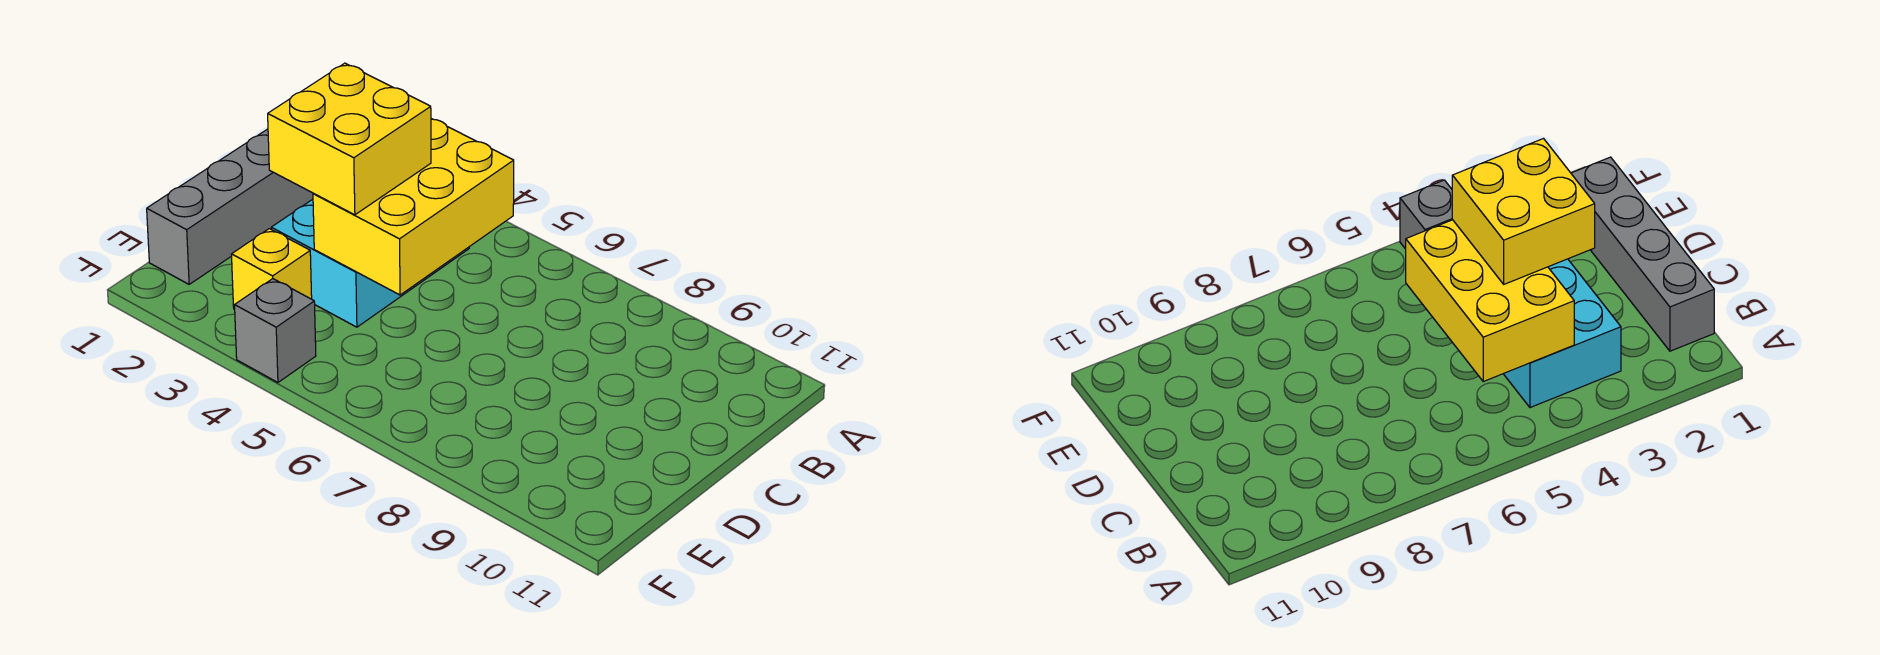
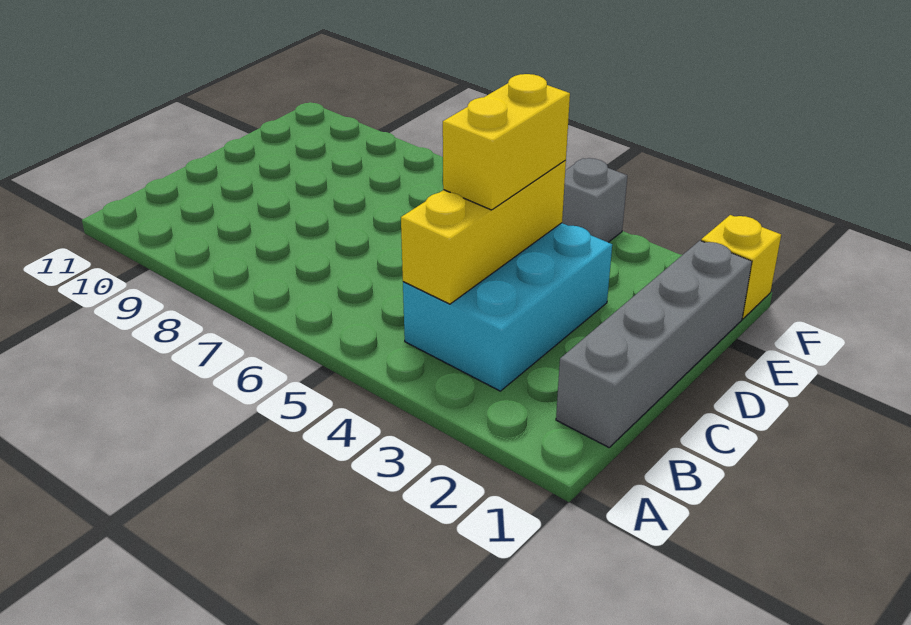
yellow 2x3 brick [313,119,514,295] -> yellow 1x3 brick [401,160,566,304]
yellow 2x2 brick [268,63,431,215] -> yellow 1x2 brick [443,74,570,210]
yellow 1x1 brick [232,229,312,309] -> yellow 1x1 brick moved to [701,215,781,319]

